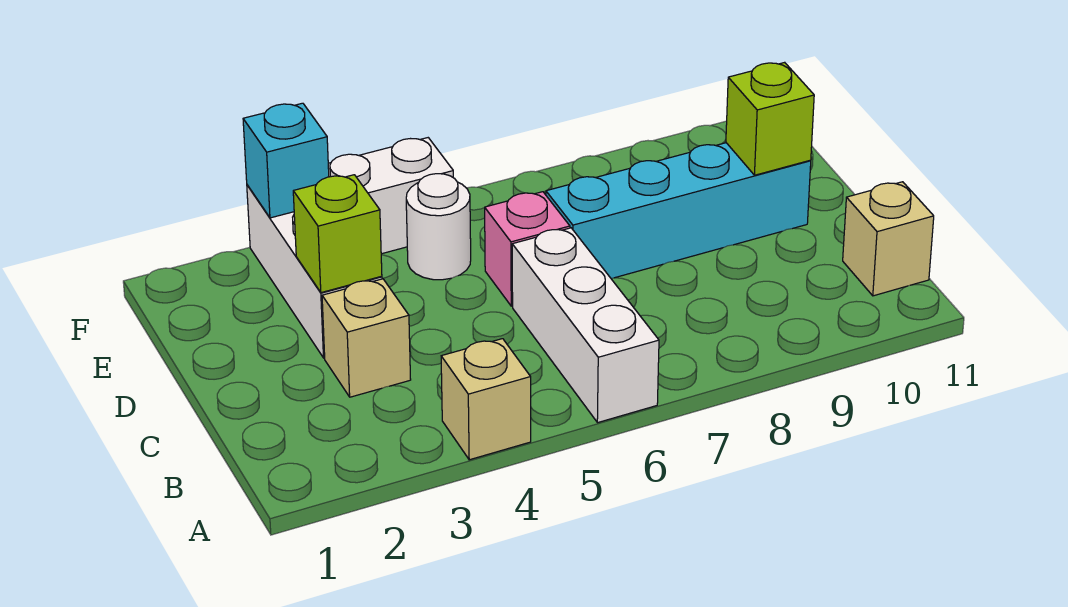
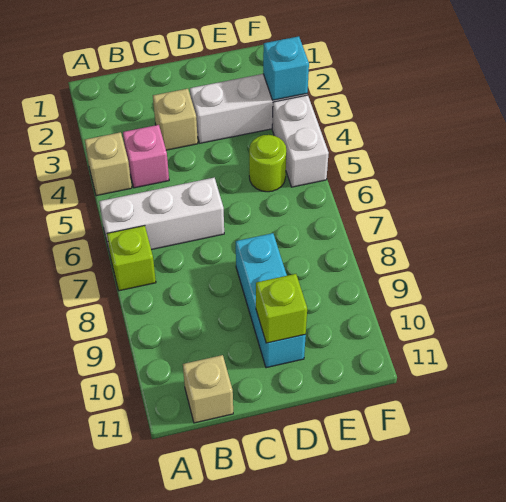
lime 1x1 brick [293,175,382,293] -> lime 1x1 brick moved to [107,226,156,291]
pink 1x1 brick [485,192,570,306] -> pink 1x1 brick moved to [123,125,169,188]
cyan 1x4 brick [546,143,811,278] -> cyan 1x3 brick [236,233,306,368]
white 1x1 round brick [406,174,471,280] -> lime 1x1 round brick [249,135,286,192]

